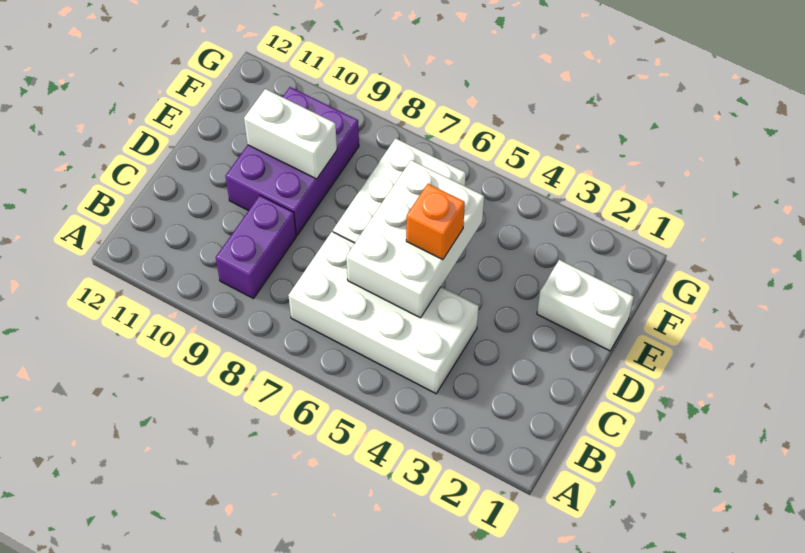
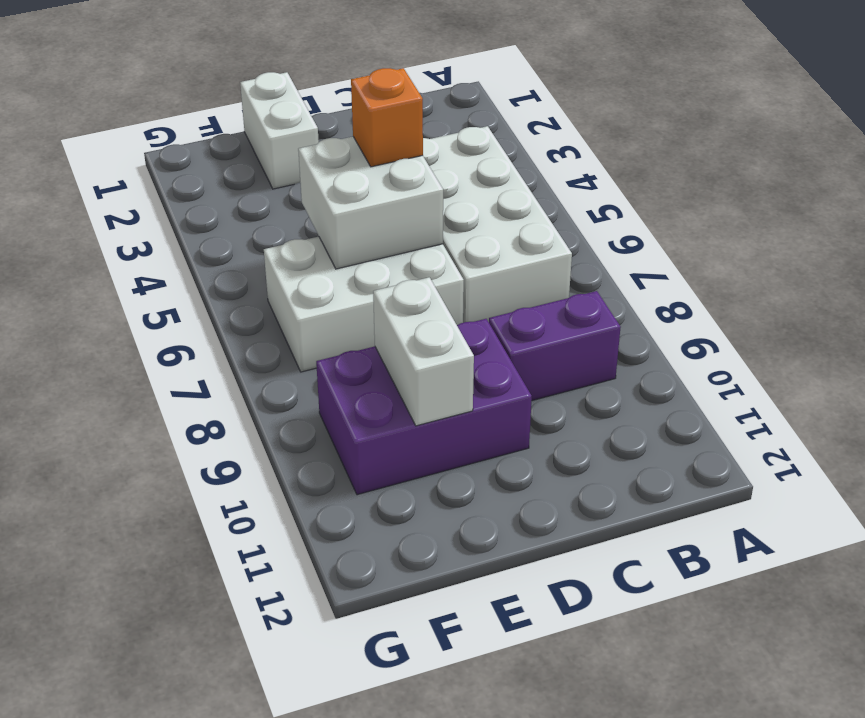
white 2x3 brick [346,160,484,318] -> white 2x2 brick [298,137,443,269]

